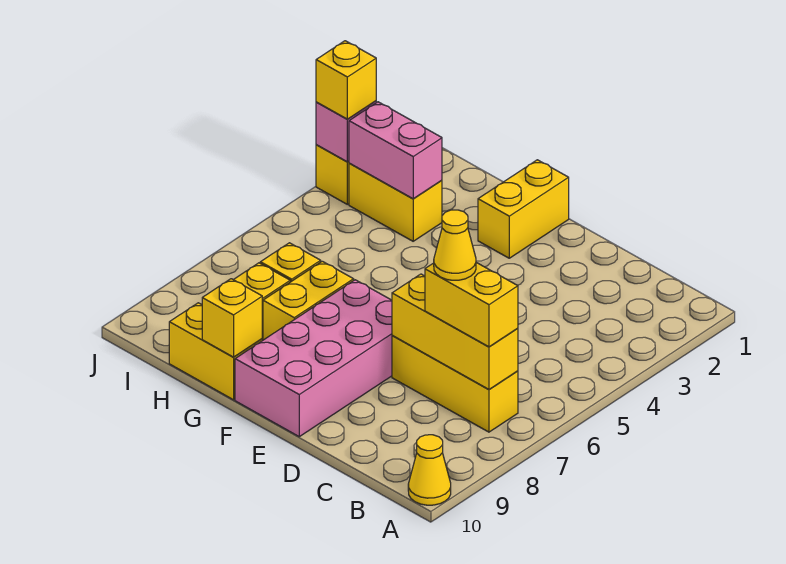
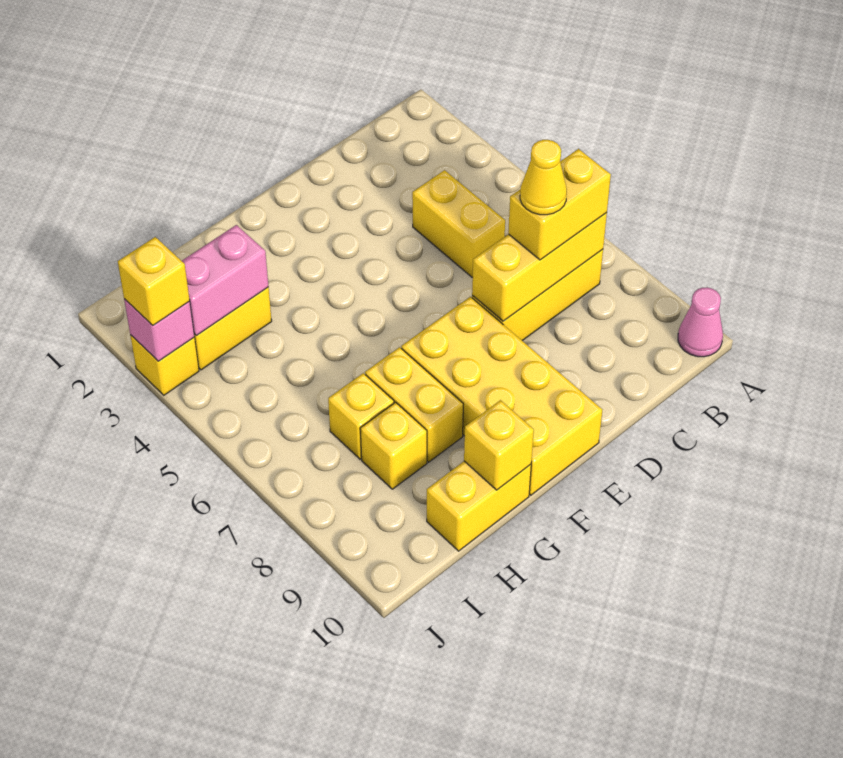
yellow 1x1 cone [408,435,451,505] -> pink 1x1 cone [678,287,723,357]
pink 2x4 brick [235,280,392,437] -> yellow 2x4 brick [401,297,602,495]
yellow 1x2 brick [478,160,569,258] -> yellow 1x2 brick moved to [412,170,505,277]

